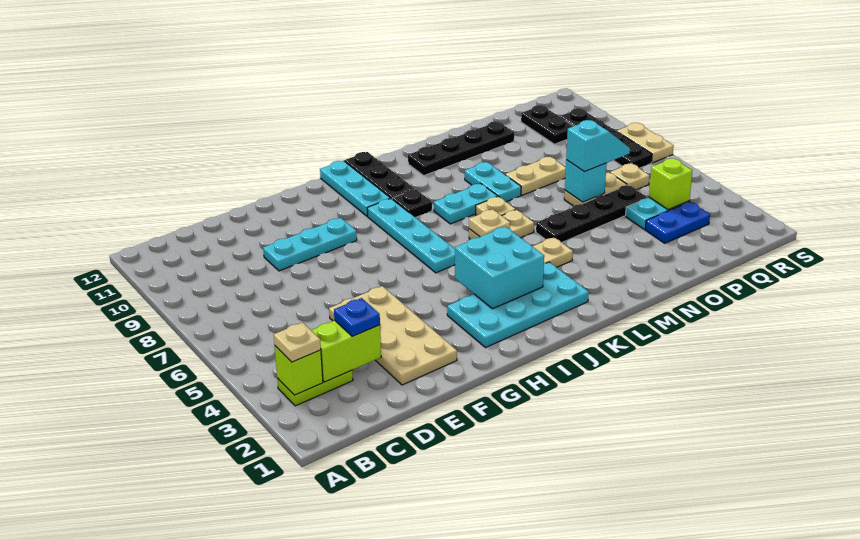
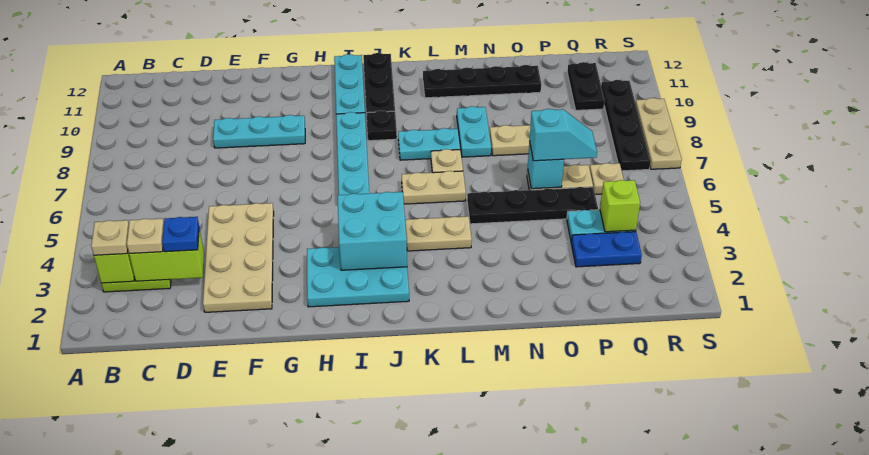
cyan 2x4 plate [447,262,589,348] -> cyan 2x3 plate [307,247,409,307]
tan 1x1 plate [469,209,510,237] -> tan 1x1 plate moved to [127,219,164,253]
tan 1x2 plate [617,123,674,163] -> tan 1x3 plate [636,98,682,169]

